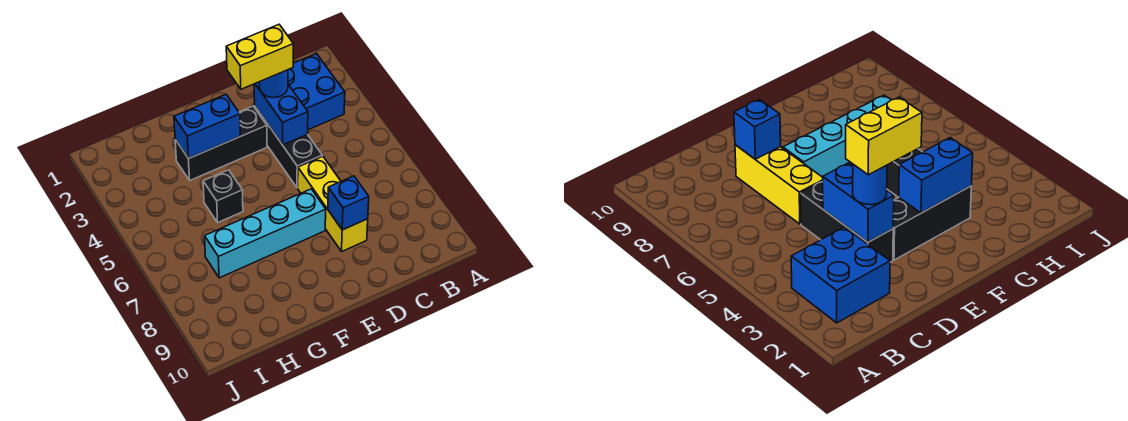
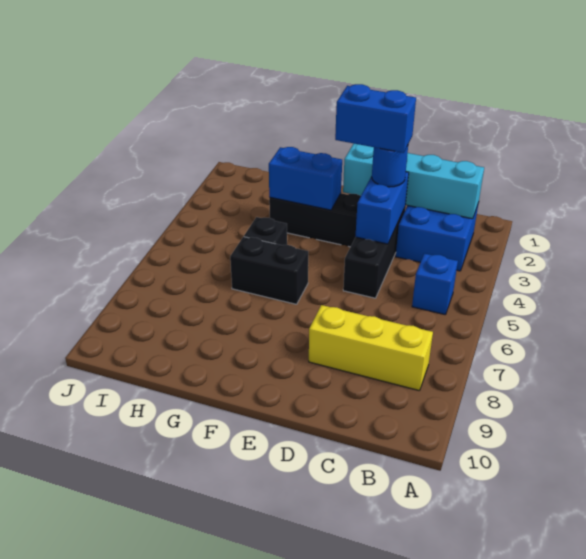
yellow 1x2 brick [226,25,293,89] -> blue 1x2 brick [335,84,416,153]
yellow 1x3 brick [298,156,368,251] -> yellow 1x3 brick turned to [309,305,433,391]
blue 1x1 brick [328,176,369,230] -> blue 1x1 brick moved to [412,253,458,315]
cyan 1x4 brick [205,189,326,278] -> cyan 1x4 brick moved to [343,144,484,219]
none -> black 1x2 brick [230,237,308,304]

